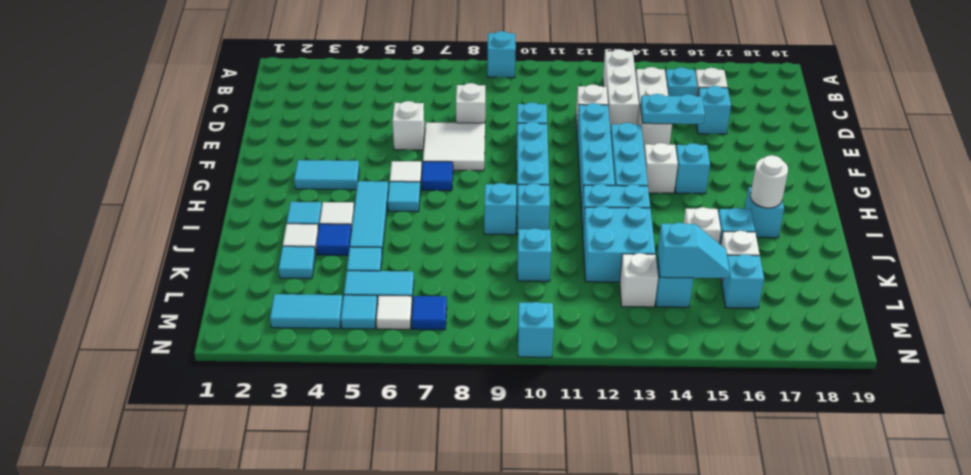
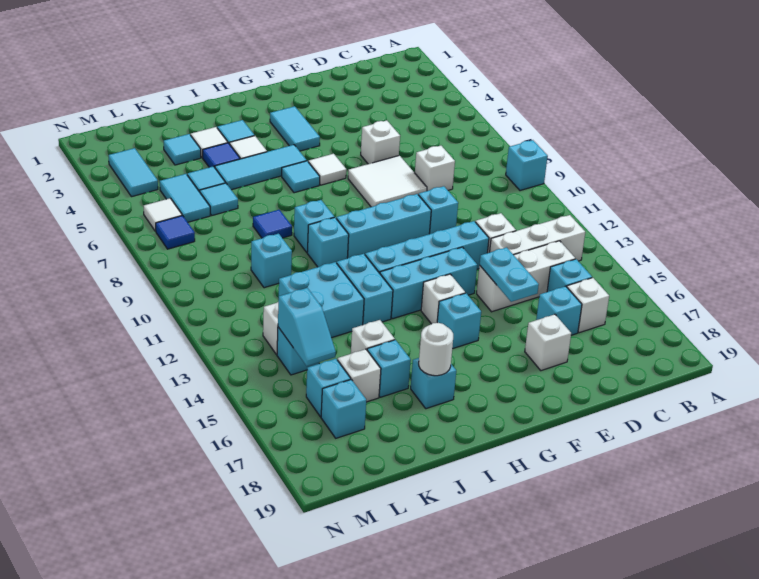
none -> white 1x1 brick [525,314,571,371]
blue 1x1 tile [422,162,453,191] -> blue 1x1 tile moved to [253,210,292,238]
cyan 1x1 tile [341,295,378,329] -> cyan 1x1 tile moved to [200,183,238,215]
cyan 1x1 brick [518,302,554,357] -> cyan 1x1 brick moved to [321,379,366,438]

